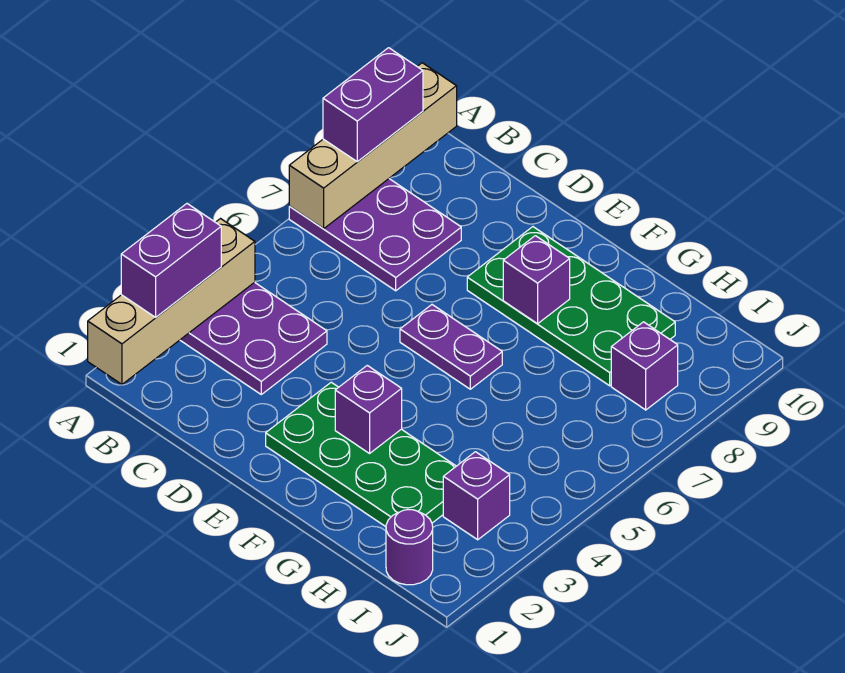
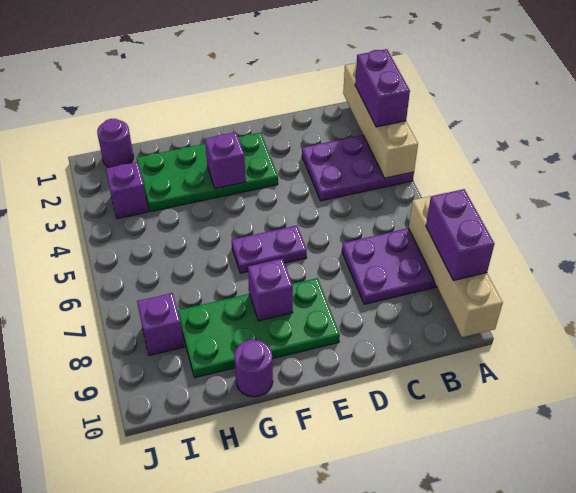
none -> purple 1x1 round brick [234,340,273,397]

